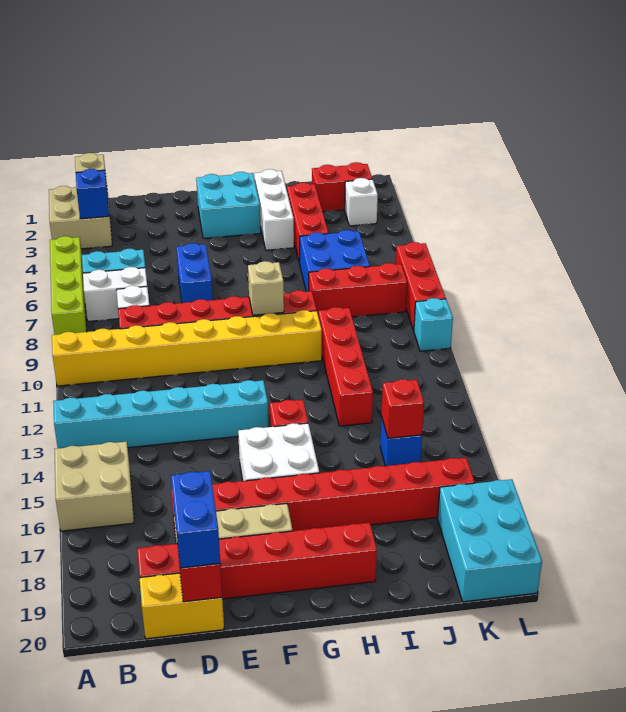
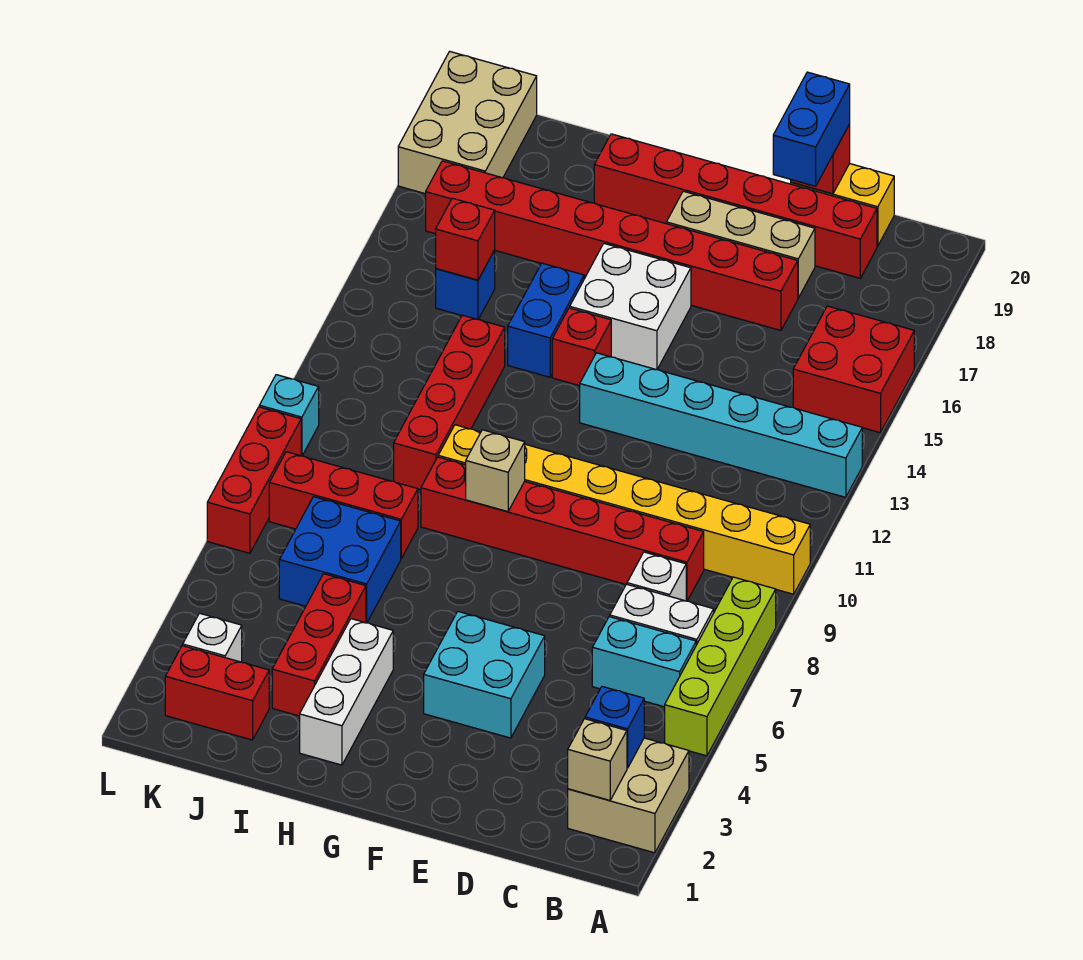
tan 2x2 brick [55,442,134,531] -> red 2x2 brick [793,306,914,433]
blue 1x2 brick [176,243,213,303] -> blue 1x2 brick moved to [508,263,584,377]
cyan 2x2 brick [196,172,261,238] -> cyan 2x2 brick moved to [424,612,545,738]
cyan 2x3 brick [438,479,542,602] -> tan 2x3 brick [398,51,537,194]

